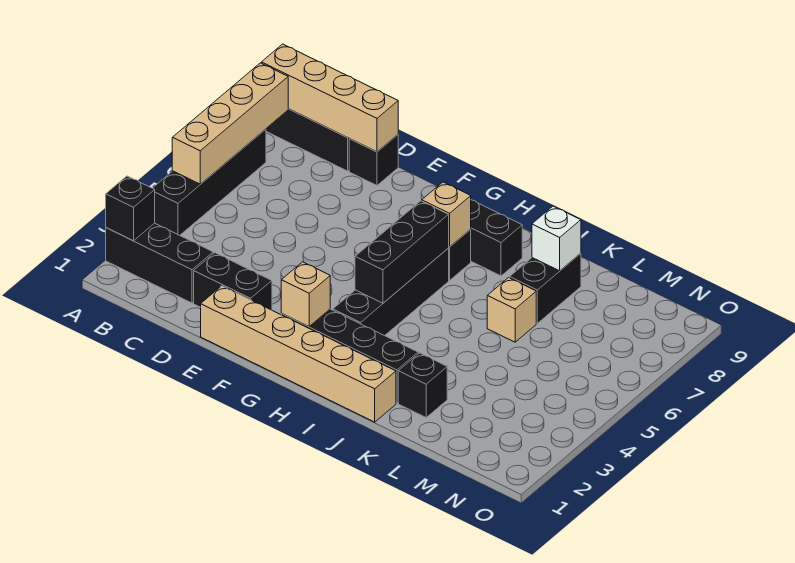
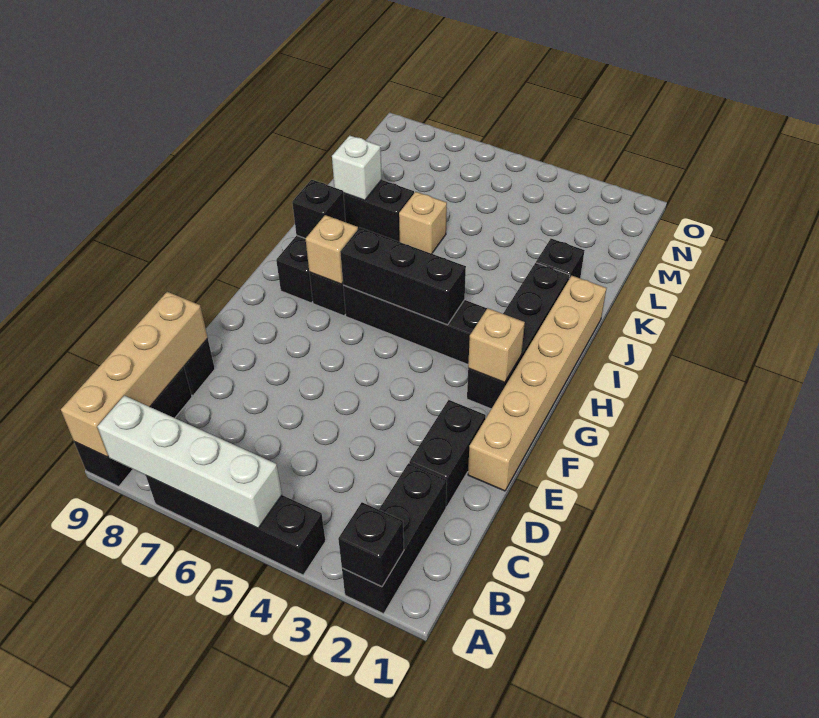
tan 1x4 brick [172,63,288,184] -> white 1x4 brick [97,396,282,528]
none -> black 1x1 brick [292,180,345,238]

